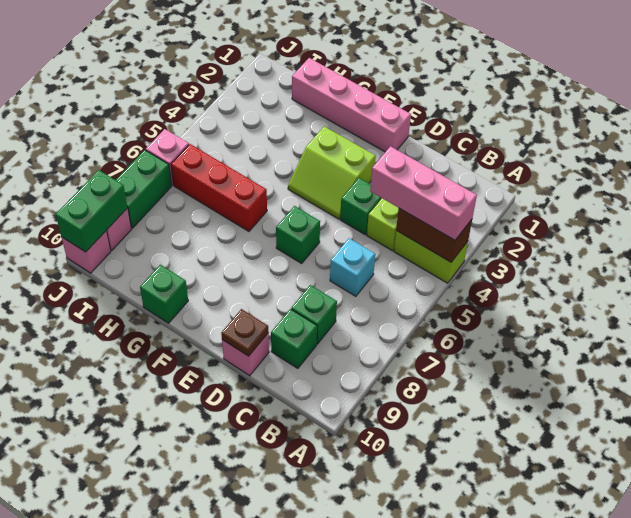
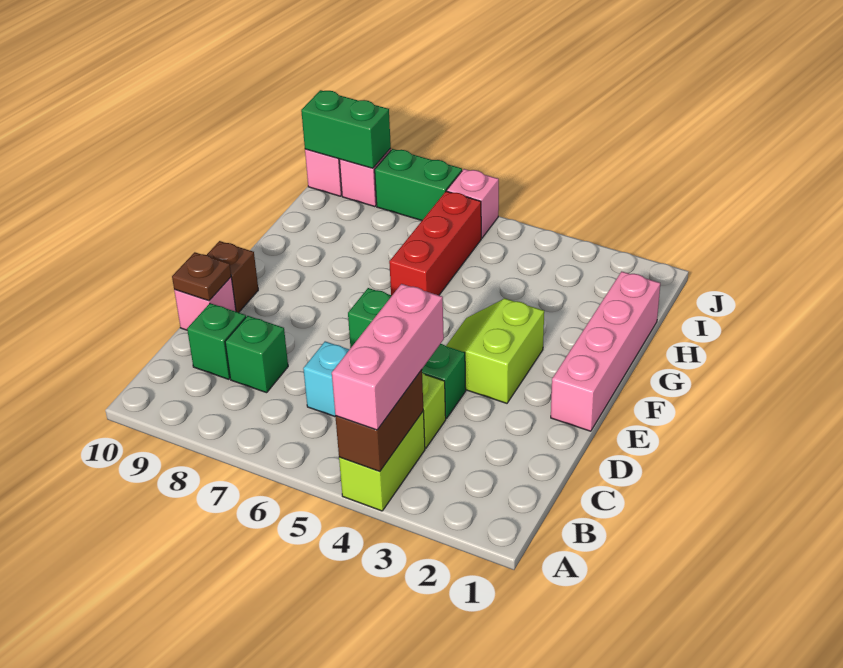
none -> brown 1x1 brick [207,241,258,313]
green 1x1 brick [140,265,188,323] -> none

